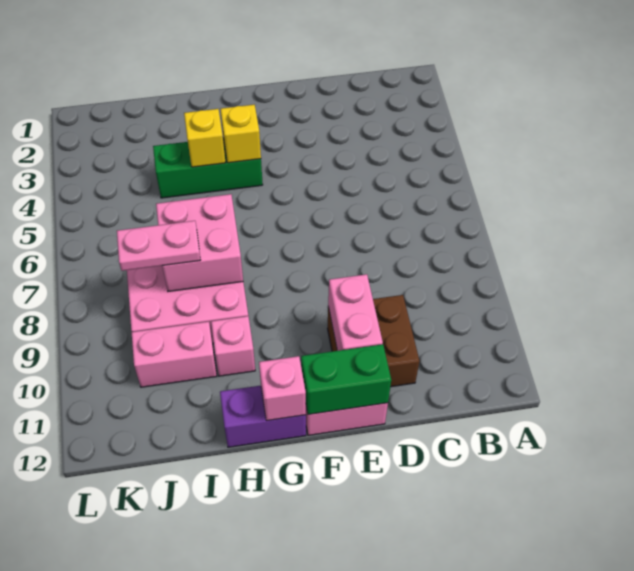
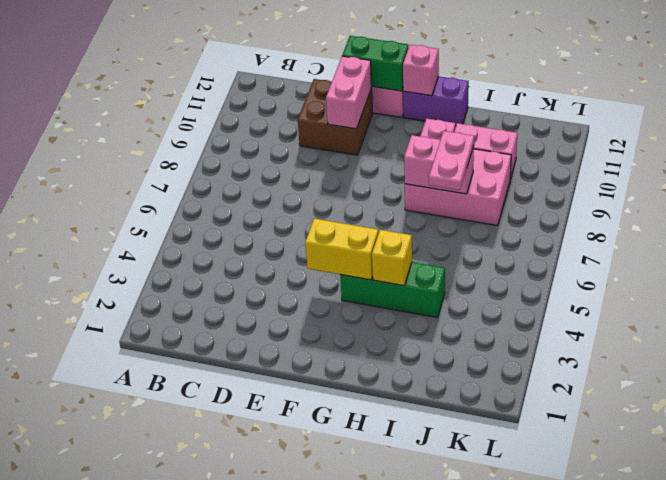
yellow 1x1 brick [220,105,261,163] -> yellow 1x2 brick [305,219,378,280]
pink 2x2 brick [156,194,243,291] -> pink 1x2 brick [404,135,474,194]
pink 1x2 plate [117,221,200,271] -> pink 1x2 plate turned to [429,131,474,190]

